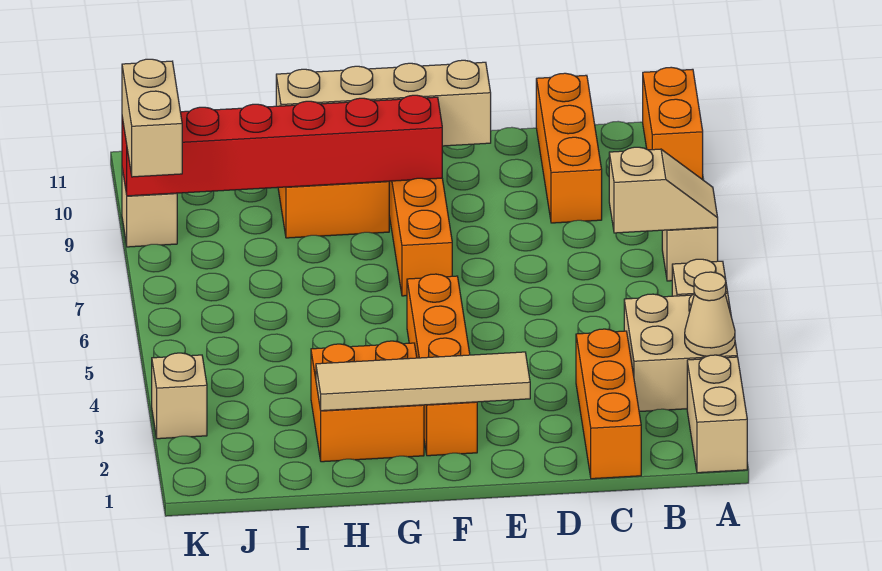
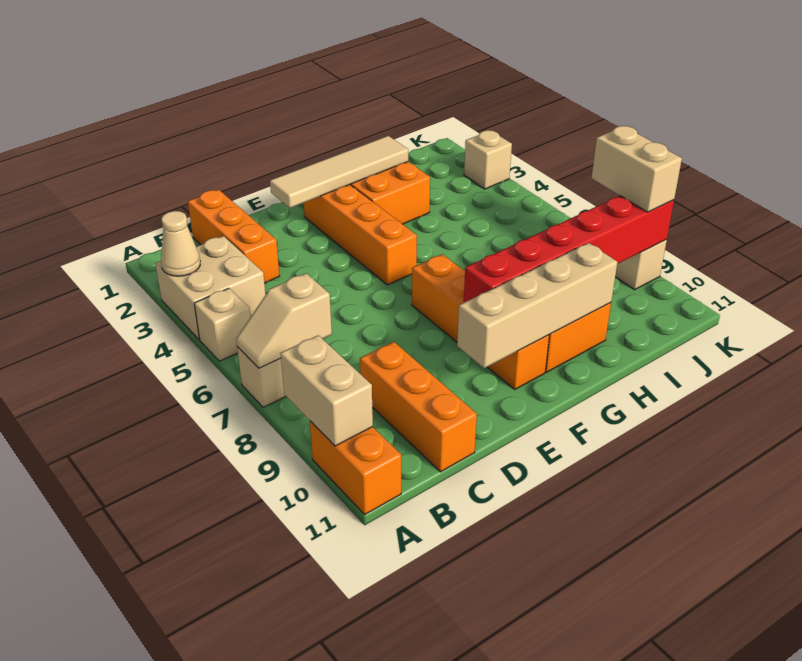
tan 1x2 brick [687,355,747,473] -> tan 1x2 brick moved to [280,335,373,446]

